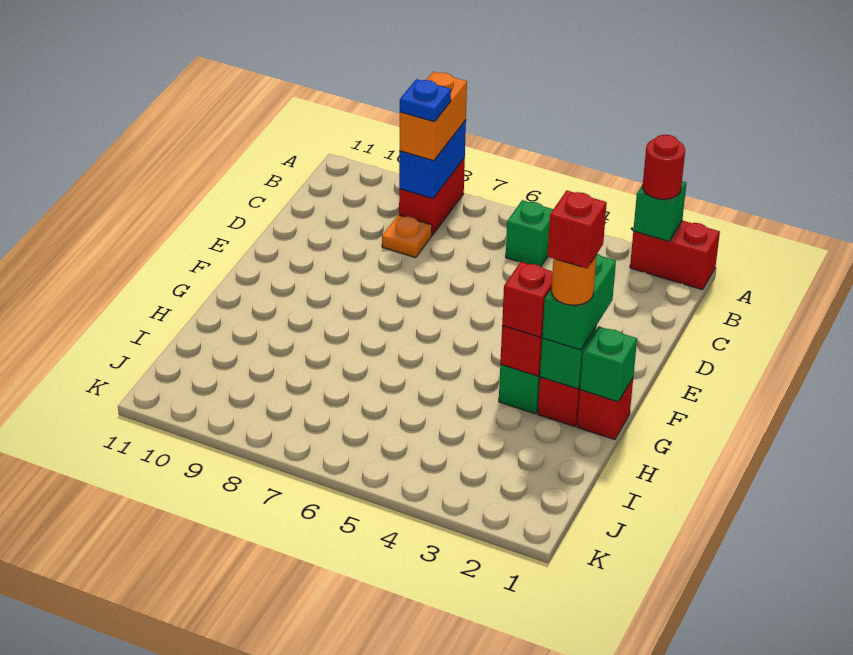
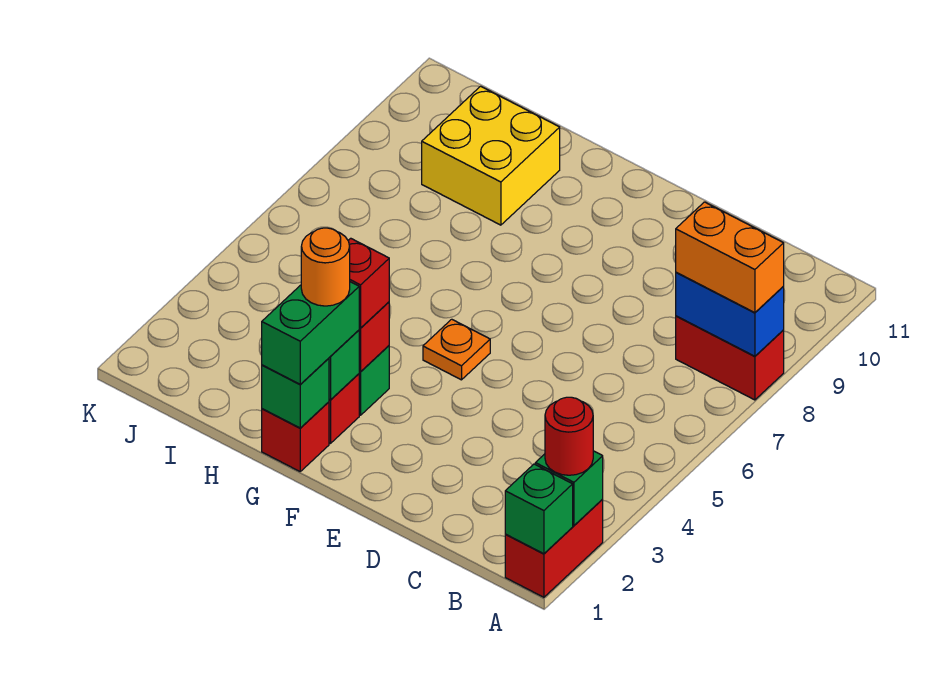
green 1x1 brick [506,200,553,267] -> green 1x1 brick moved to [505,464,573,554]
blue 1x1 plate [400,79,451,122] -> none
orange 1x1 plate [382,215,432,258] -> orange 1x1 plate moved to [423,319,490,380]
green 1x2 brick [542,253,616,350] -> green 1x2 brick turned to [262,282,359,384]
red 1x1 brick [547,191,607,268] -> none
none -> yellow 2x2 brick [422,86,560,225]

